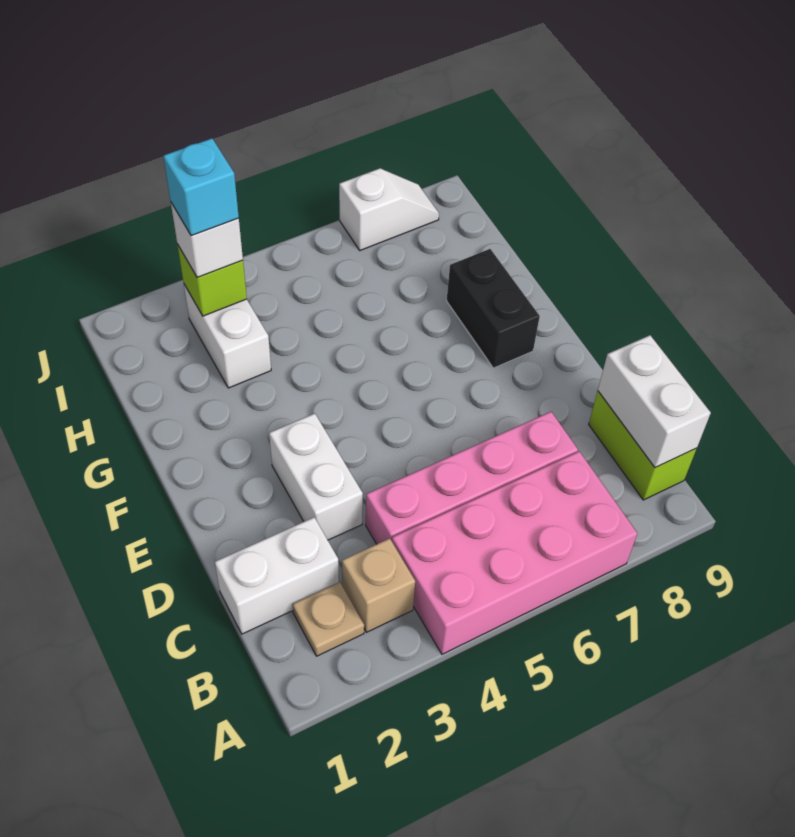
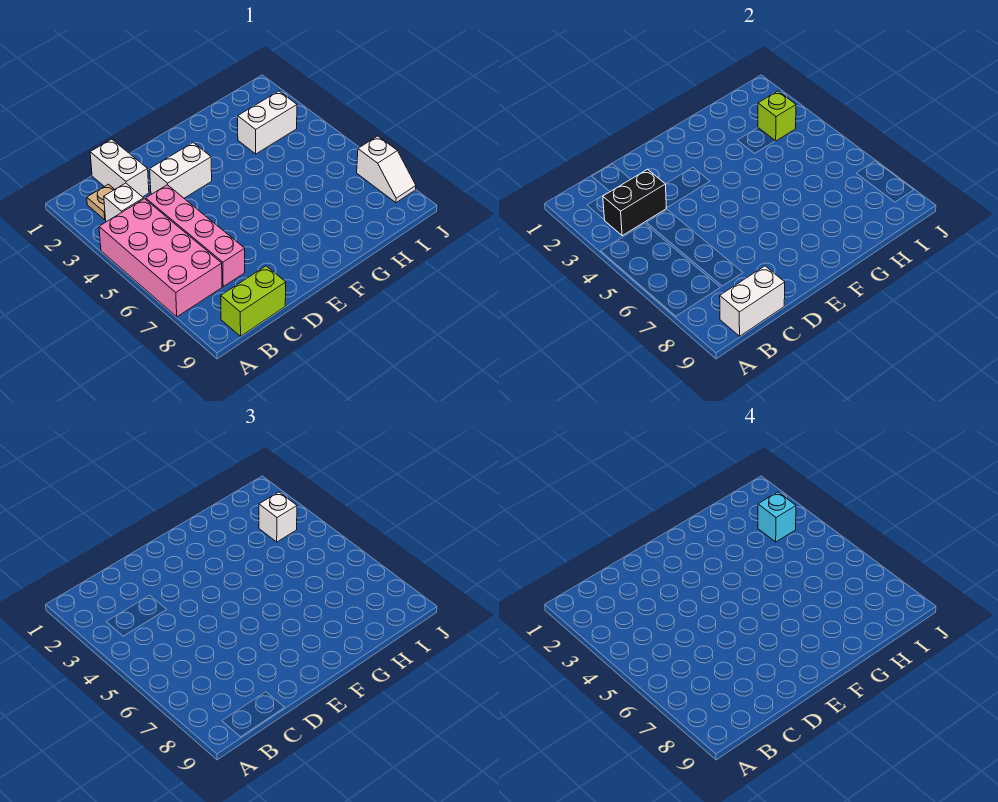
tan 1x1 brick [342,538,415,632] -> white 1x1 brick [104,183,144,222]
black 1x2 brick [447,249,540,368] -> black 1x2 brick moved to [603,169,666,236]

